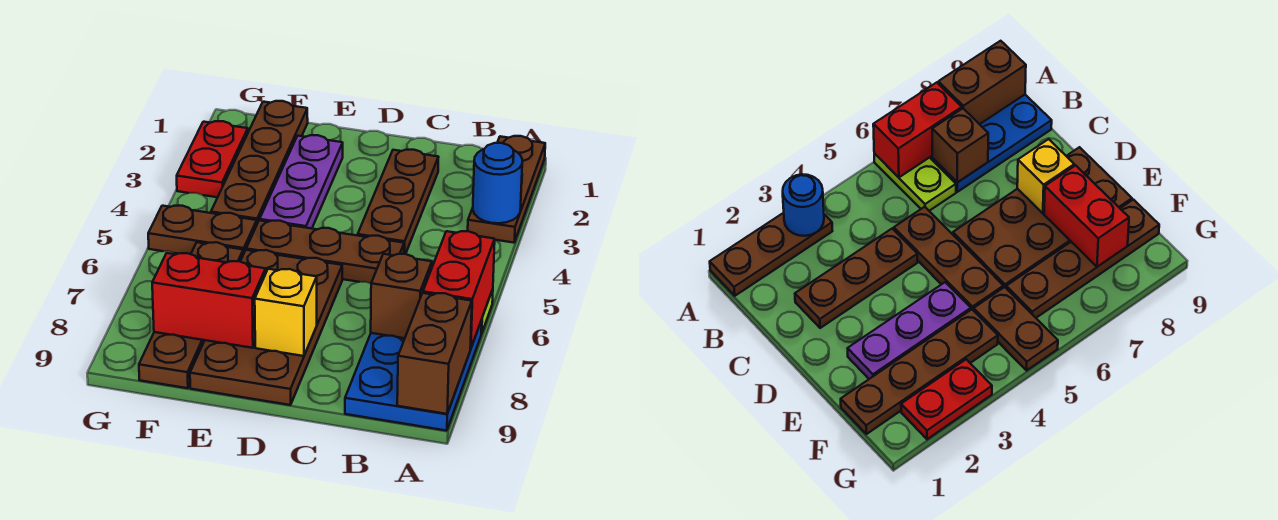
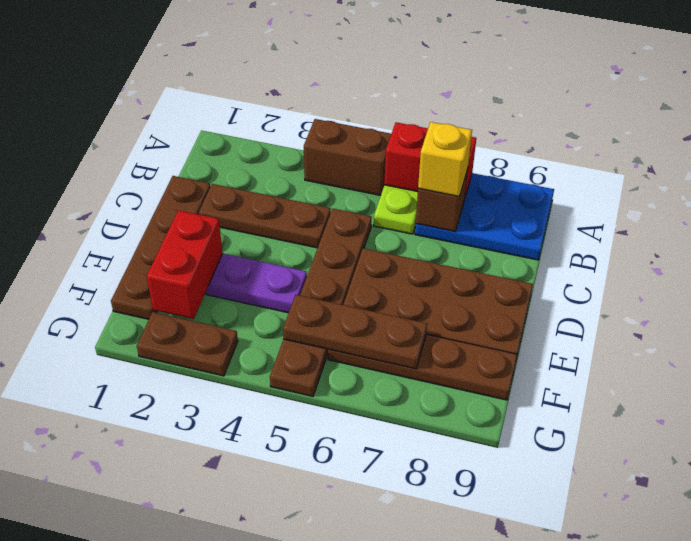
brown 1x3 plate [468,136,545,243] -> brown 1x3 plate moved to [283,295,427,369]
blue 1x1 round brick [473,143,522,223] -> none
brown 1x2 brick [397,293,472,414] -> brown 1x2 brick moved to [304,119,391,196]
yellow 1x1 brick [255,269,317,356] -> yellow 1x1 brick moved to [418,122,472,197]
red 1x2 brick [152,253,266,348] -> red 1x2 brick moved to [147,210,223,319]
brown 1x4 plate [211,101,308,223] -> brown 1x4 plate turned to [111,176,210,319]
red 1x2 plate [177,121,248,197] -> brown 1x2 plate [137,312,238,376]

